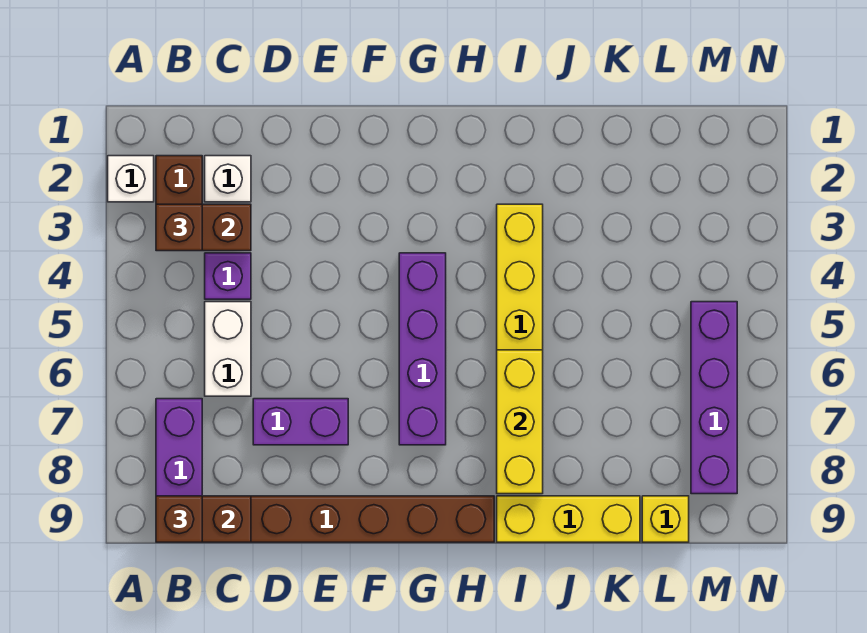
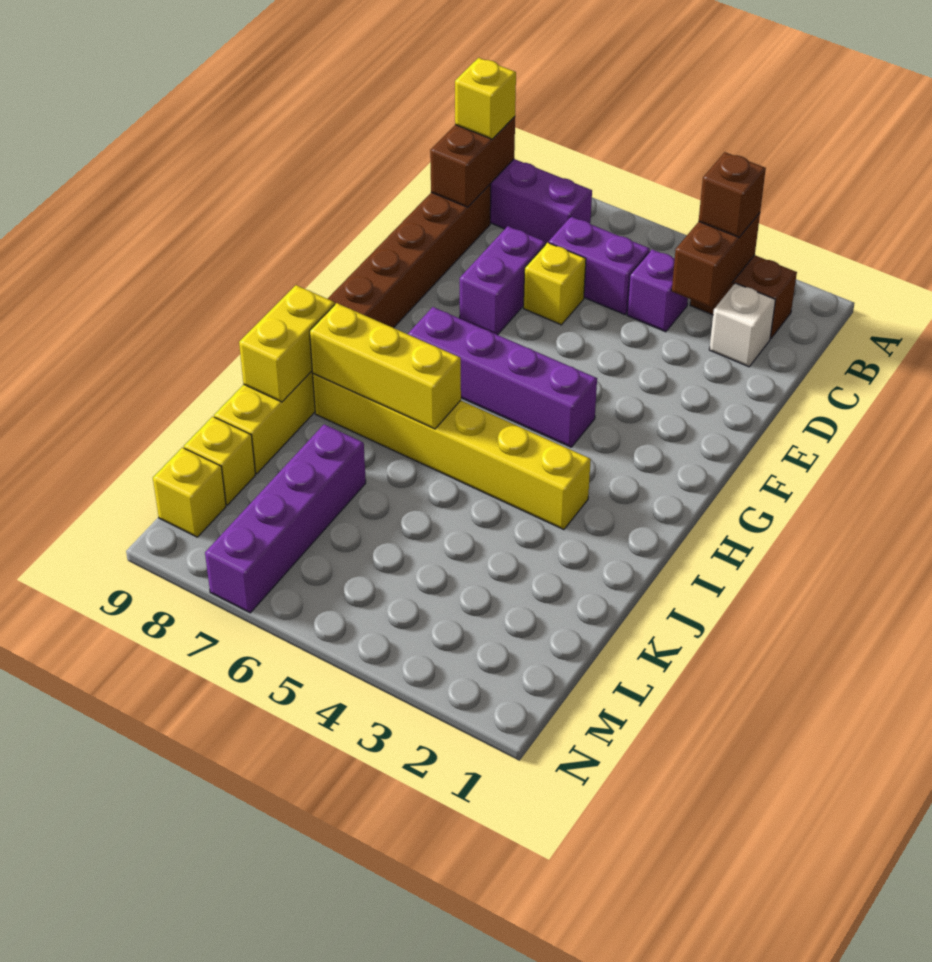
white 1x1 brick [108,156,154,202] -> none
brown 1x1 brick [156,496,202,542] -> yellow 1x1 brick [455,58,516,139]
white 1x2 brick [205,302,251,396] -> purple 1x2 brick [549,217,650,315]
none -> yellow 1x1 brick [524,243,586,325]
none -> yellow 1x2 brick [239,285,335,402]
purple 1x4 brick [691,302,737,494] -> purple 1x4 brick turned to [205,424,366,613]
none -> yellow 1x1 brick [153,447,226,537]

